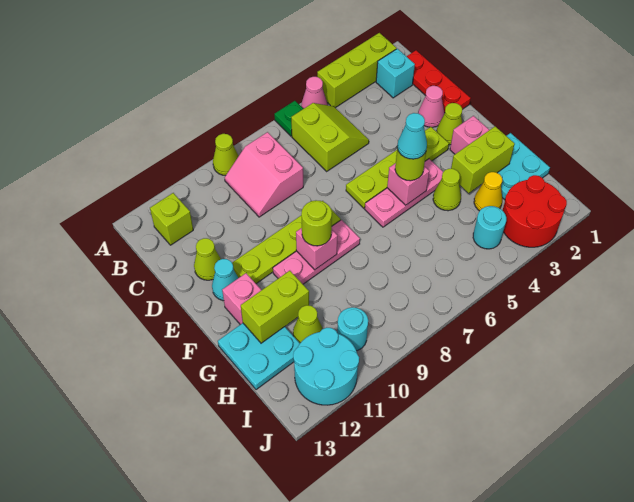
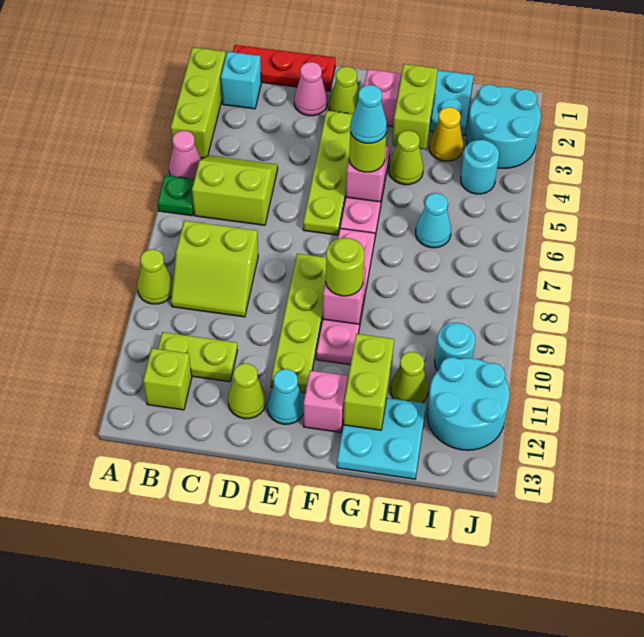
pink 2x2 slope [225,132,303,217] -> lime 2x2 slope [171,221,258,317]
none -> lime 1x2 plate [158,332,238,382]
pink 1x3 plate [273,220,360,284] -> pink 1x4 plate [316,228,375,365]
none -> cyan 1x1 cone [416,193,451,248]
red 2x2 round brick [503,175,567,247] -> cyan 2x2 round brick [466,84,541,168]

